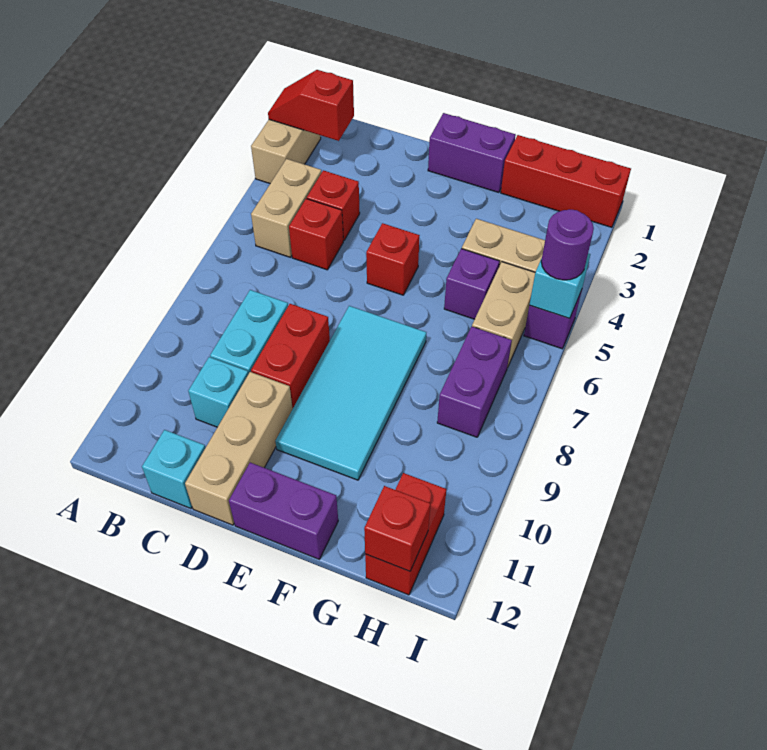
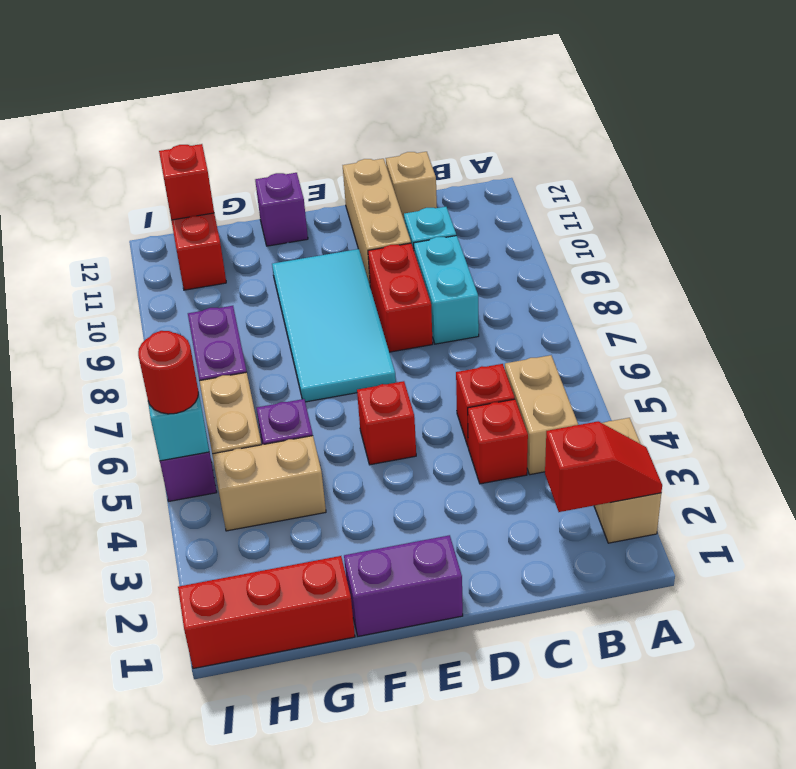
cyan 1x1 brick [142,430,205,508] -> tan 1x1 brick [386,152,437,219]
purple 1x2 brick [229,463,338,559] -> purple 1x1 brick [255,173,308,246]
purple 1x1 round brick [541,209,594,280] -> red 1x1 round brick [138,331,198,414]

